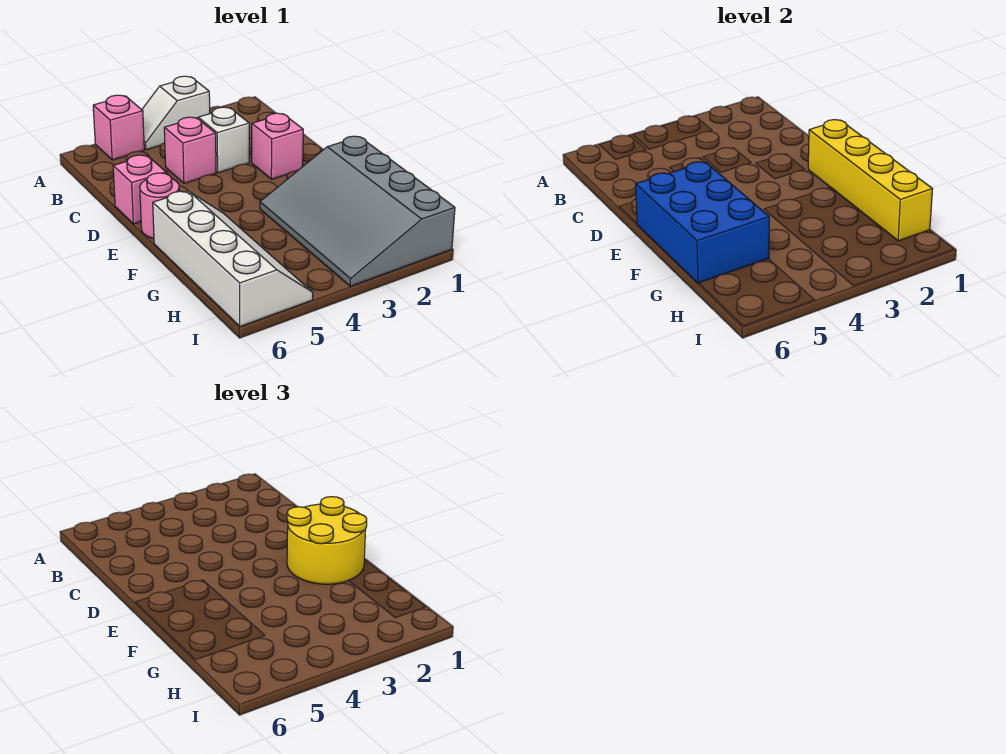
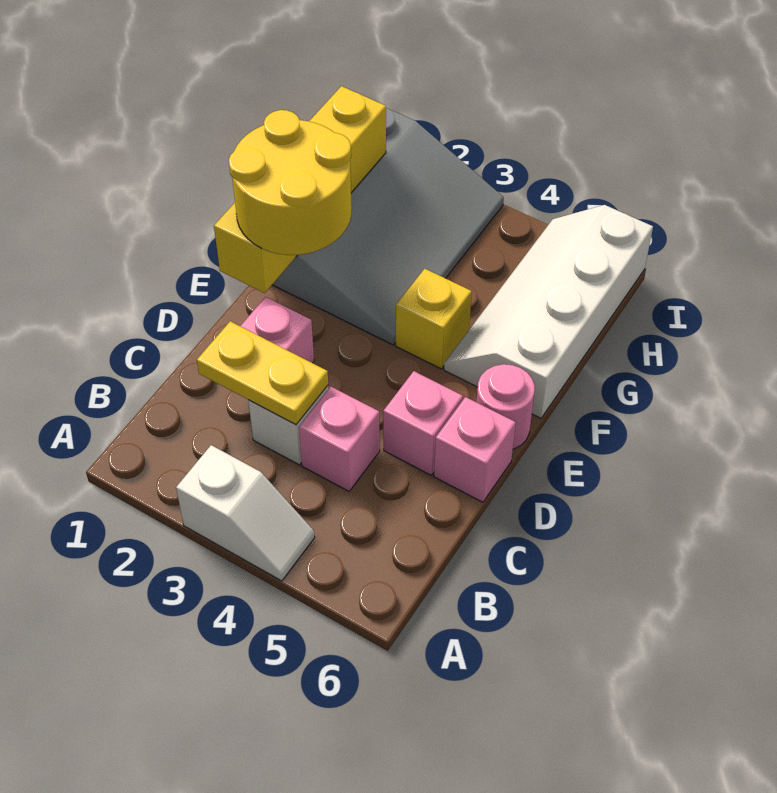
pink 1x1 brick [93,95,144,160] -> pink 1x1 brick moved to [383,371,463,475]
none -> yellow 1x2 plate [197,321,328,425]
blue 2x3 brick [636,162,769,283] -> none
none -> yellow 1x1 brick [396,269,472,369]

